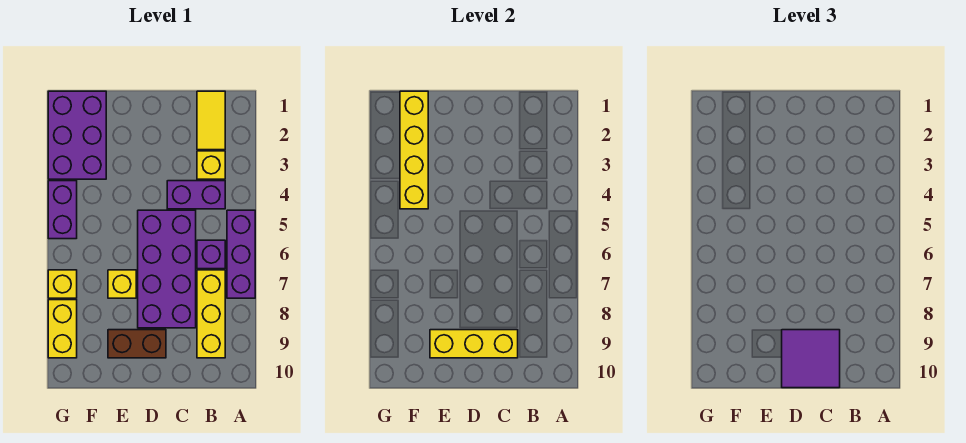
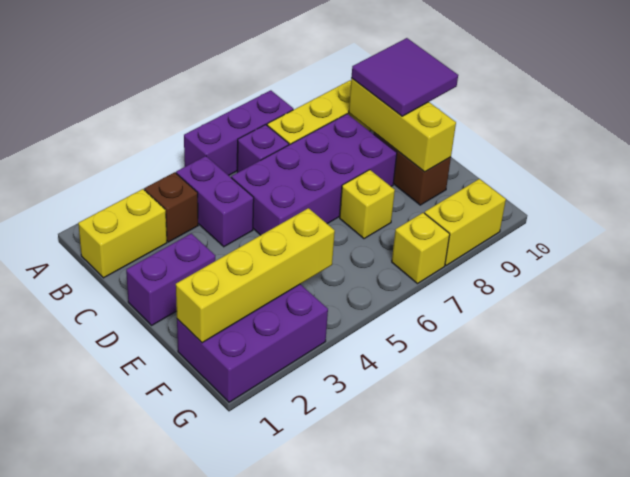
yellow 1x2 tile [197,91,225,150] -> yellow 1x2 brick [78,189,167,278]
yellow 1x1 brick [197,151,225,179] -> brown 1x1 brick [145,172,198,242]
purple 1x2 brick [48,181,77,239] -> purple 1x2 brick moved to [126,233,215,325]

